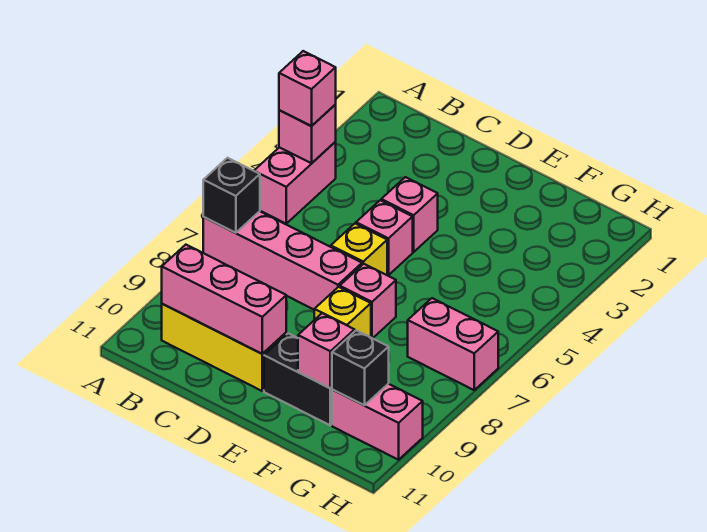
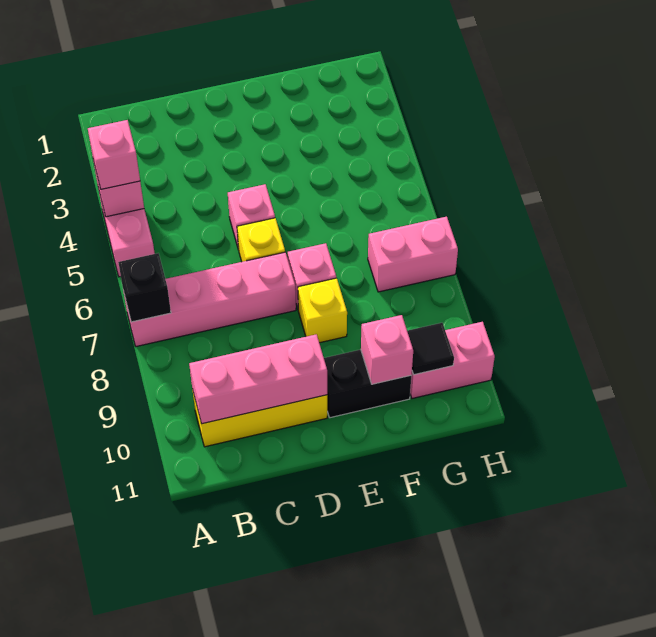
pink 1x1 brick [381,177,438,252] -> none
black 1x1 brick [332,330,389,405] -> black 1x1 tile [407,323,454,375]

